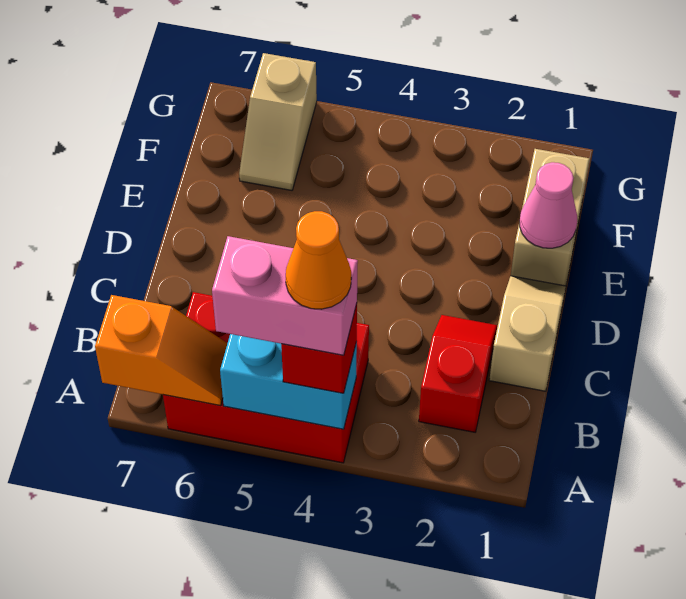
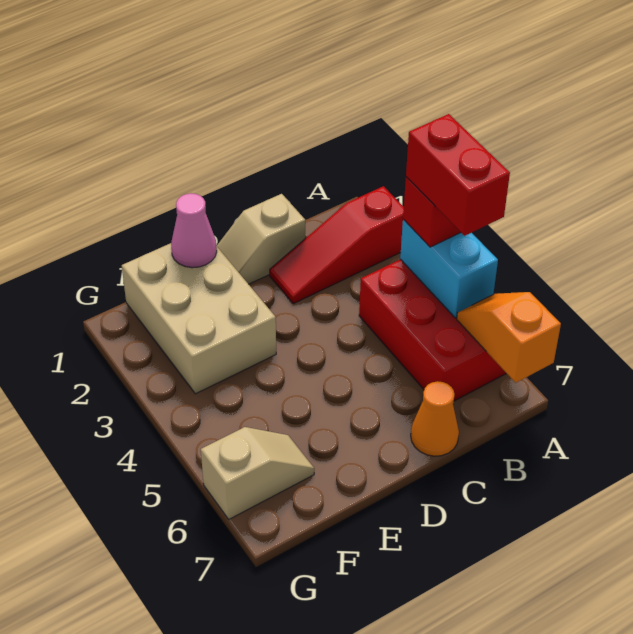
pink 1x2 brick [212,236,358,355] -> red 1x2 brick [406,114,510,236]
orange 1x1 cone [286,211,351,309] -> orange 1x1 cone moved to [411,381,459,456]
red 1x2 slope [419,315,497,432] -> red 1x3 slope [270,186,404,304]
tan 1x2 brick [511,149,589,286] -> tan 2x3 brick [122,243,276,394]

